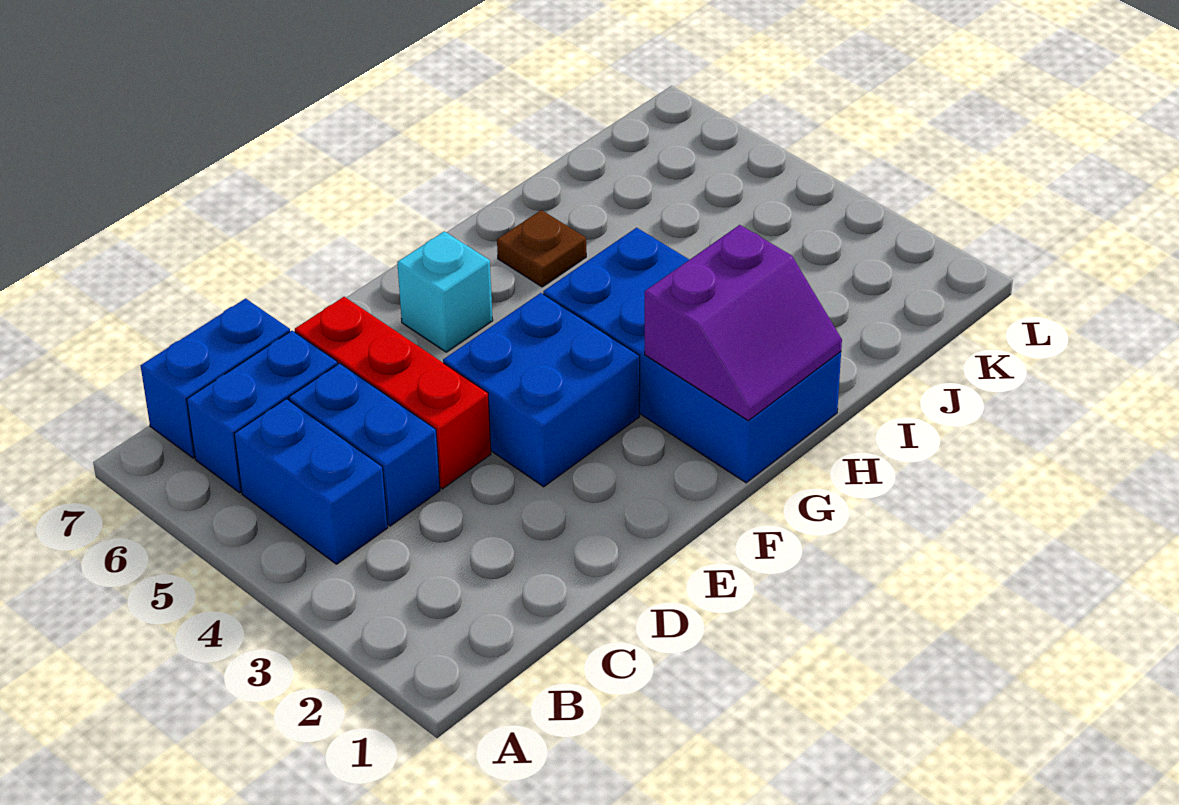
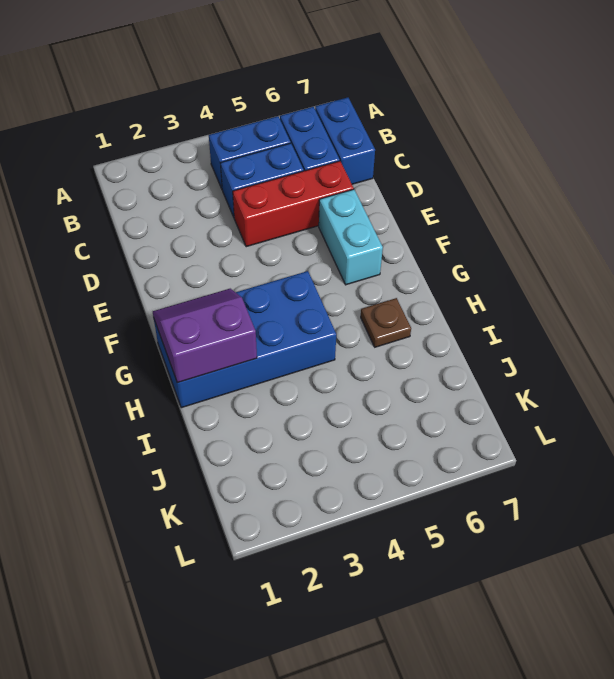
blue 2x2 brick [443,293,640,487] -> none
cyan 1x1 brick [397,231,493,352] -> cyan 1x2 brick [319,189,383,285]
purple 2x2 slope [645,225,842,421] -> purple 2x2 slope turned to [153,289,257,383]

